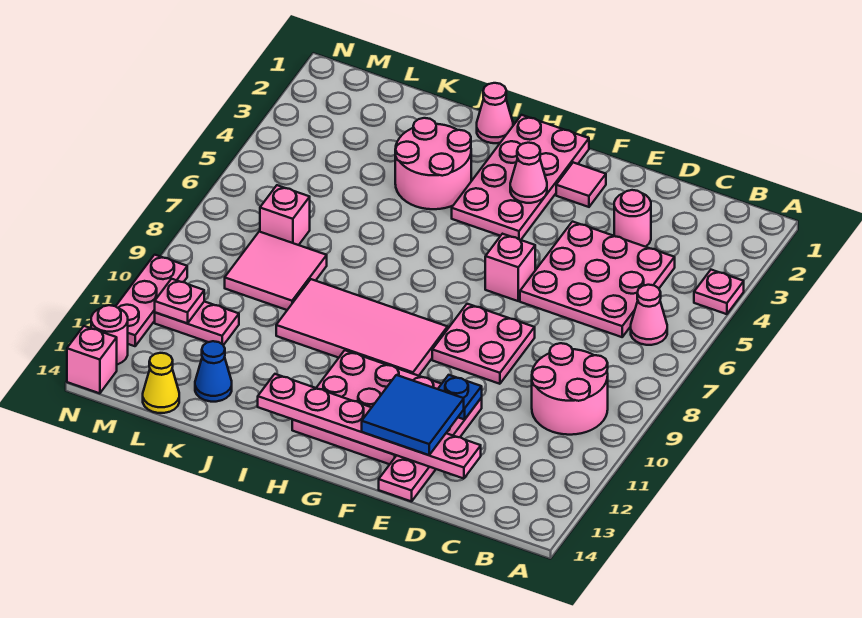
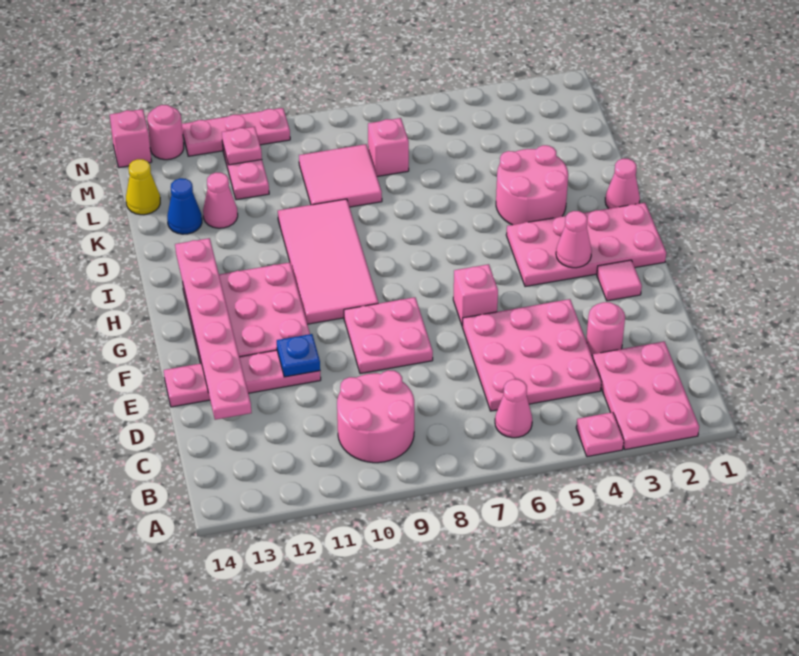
none -> pink 2x3 plate [593,341,699,450]
blue 2x2 tile [362,375,464,455] -> none
none -> pink 1x1 cone [203,173,238,228]

